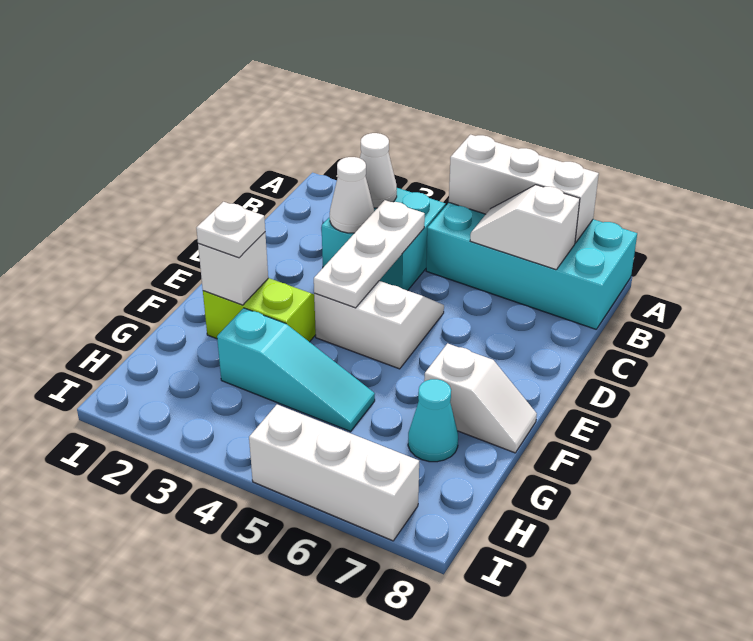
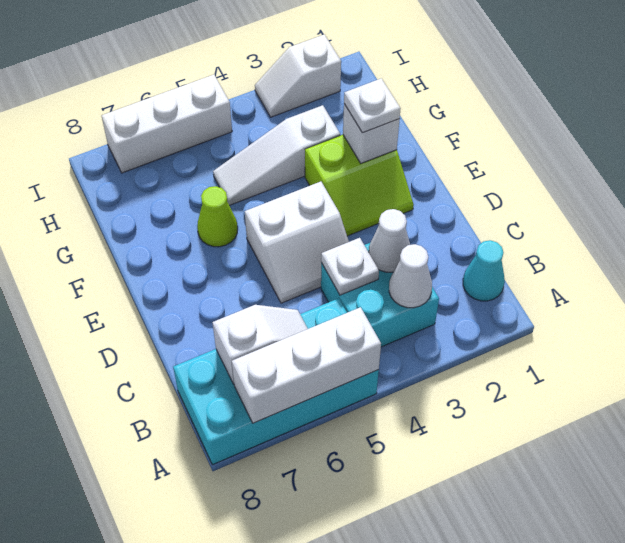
white 1x3 plate [314,200,425,308] -> white 1x1 plate [321,238,379,295]
none -> lime 1x1 cone [197,186,238,247]
white 1x2 slope [424,343,537,453] -> white 1x2 slope moved to [255,34,341,117]
cyan 1x3 slope [217,308,375,431] -> white 1x3 slope [213,105,340,205]
cyan 1x1 cone [408,379,458,462] -> cyan 1x1 cone moved to [463,240,505,301]

